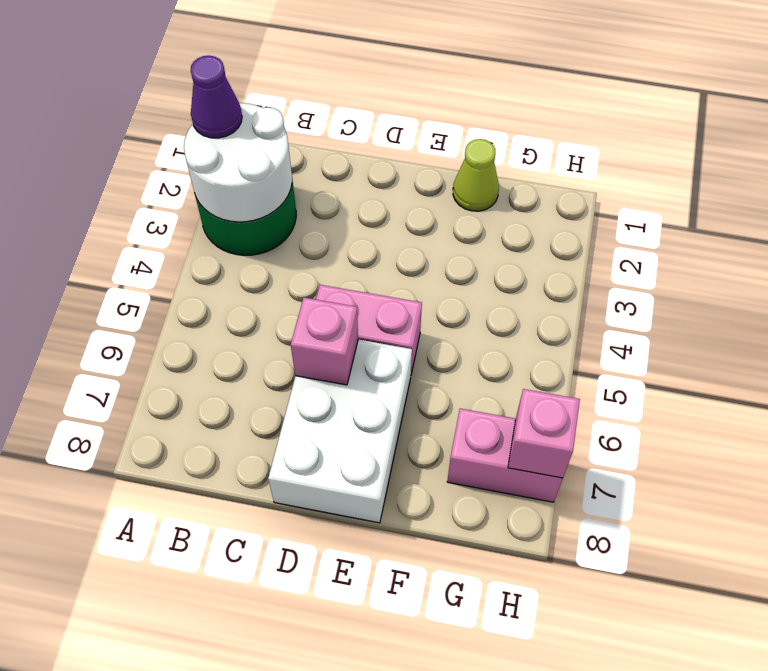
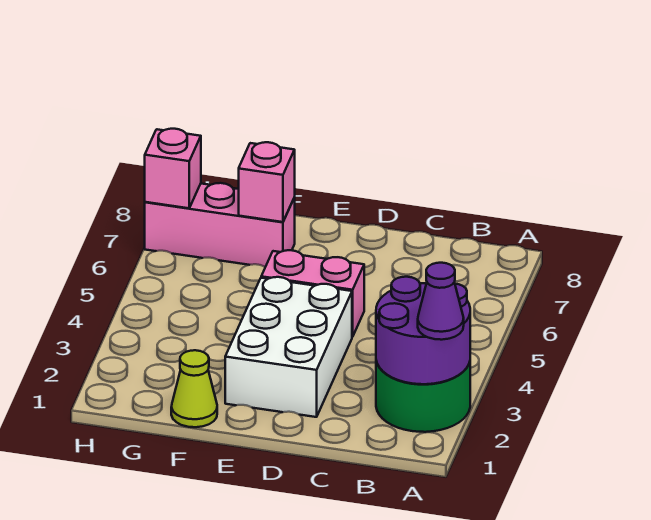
white 2x2 round brick [184,103,292,222] -> purple 2x2 round brick [376,277,470,384]
white 2x3 brick [268,340,412,523] -> white 2x3 brick moved to [225,277,352,417]
pink 1x1 brick [291,298,358,385] -> pink 1x1 brick moved to [239,142,295,222]
pink 1x2 brick [447,409,563,502] -> pink 1x3 brick [145,183,295,267]

